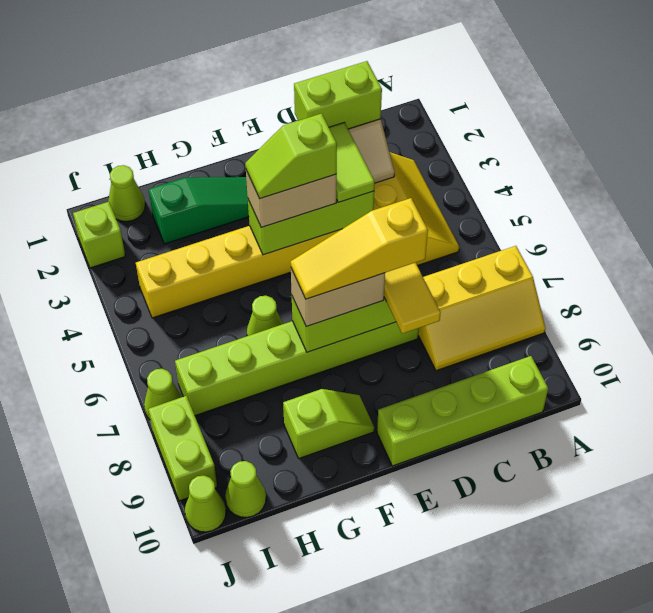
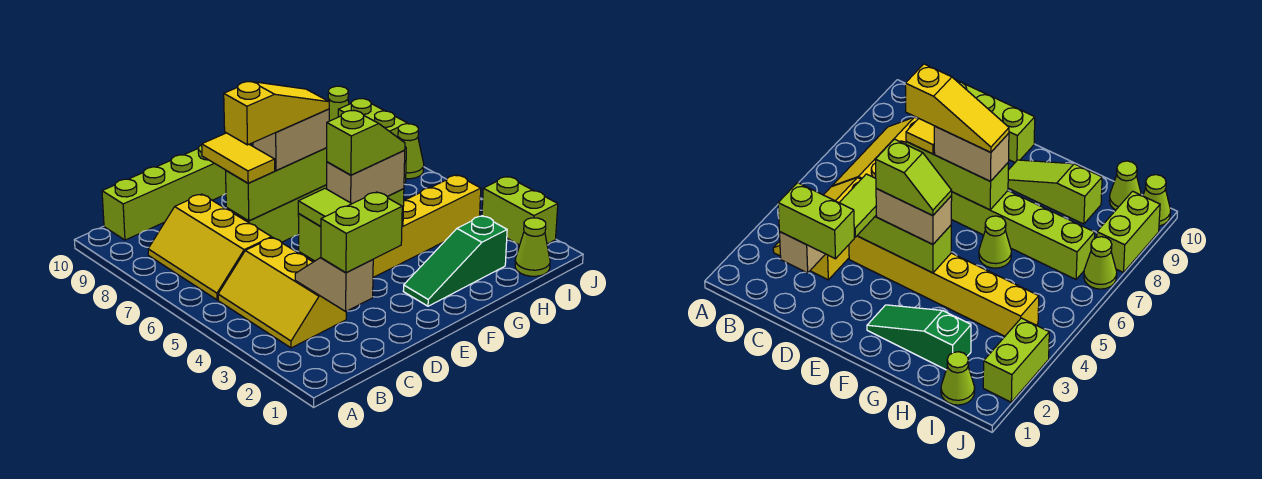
yellow 2x3 slope [418,246,546,371] -> yellow 2x3 slope turned to [148,194,272,300]
lime 1x2 slope [283,389,374,458] -> lime 1x3 slope [1008,160,1102,224]
lime 1x1 brick [73,202,125,268] -> lime 1x2 brick [482,177,558,245]

